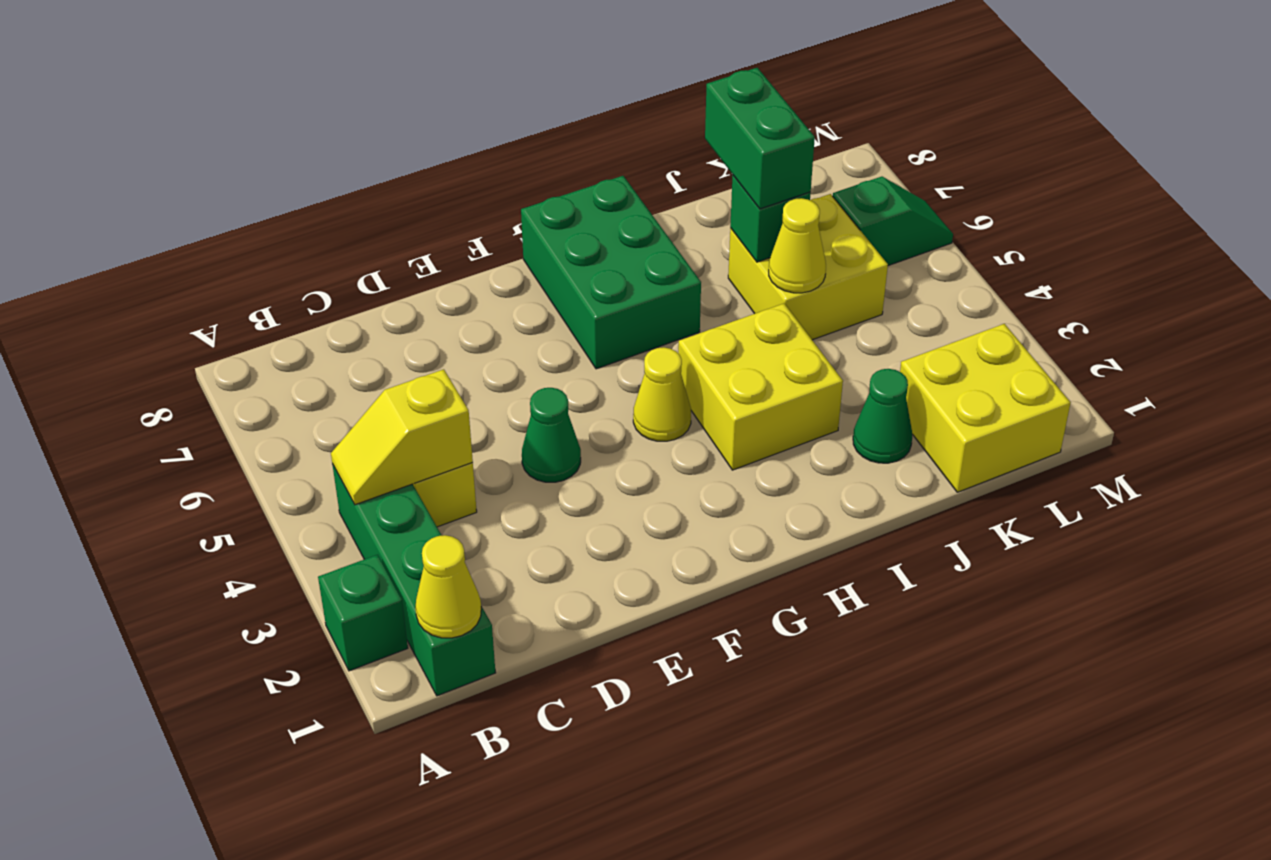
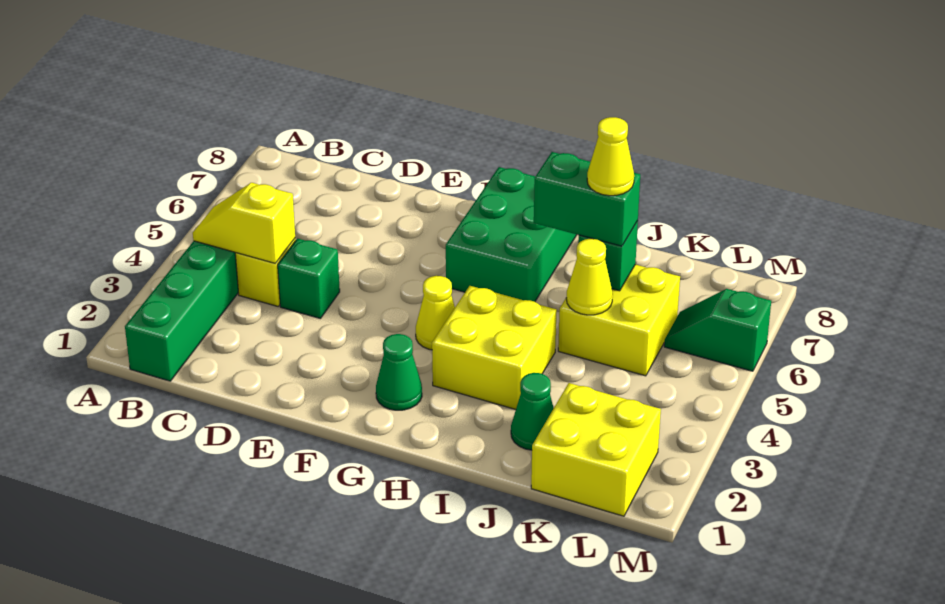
green 1x1 brick [318,555,408,671] -> green 1x1 brick moved to [278,239,340,318]
yellow 1x1 cone [415,535,481,638] -> yellow 1x1 cone moved to [587,117,634,196]
green 1x1 cone [522,388,581,482] -> green 1x1 cone moved to [376,334,422,410]
green 1x2 brick [705,68,815,209] -> green 1x2 brick turned to [534,152,640,246]
green 1x2 slope [833,177,953,266] -> green 1x2 slope turned to [664,289,771,371]

